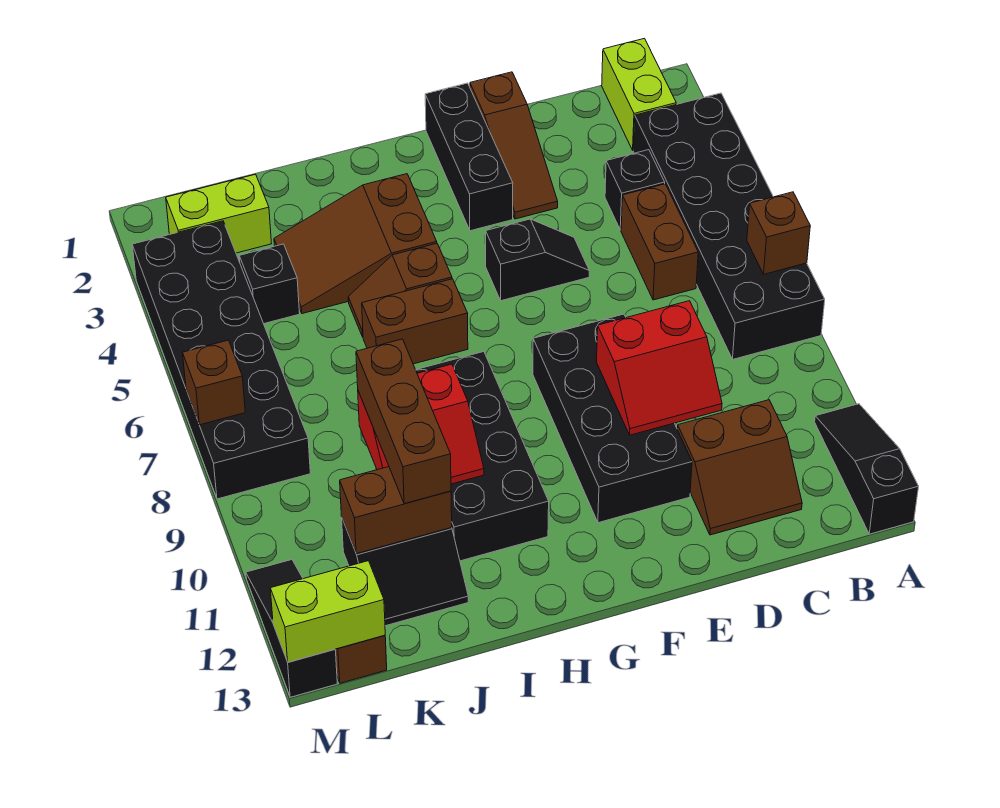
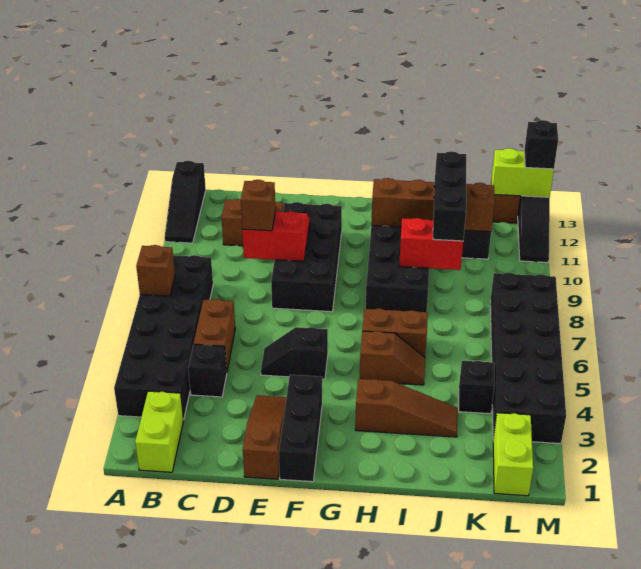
brown 2x3 slope [274,174,437,314] -> brown 1x3 slope [355,379,458,437]
brown 1x3 brick [356,339,451,504] -> black 1x3 brick [433,151,466,241]
brown 1x2 brick [340,467,452,554] -> brown 1x4 brick [371,178,495,232]
lime 1x2 brick [166,174,272,253] -> lime 1x2 brick turned to [493,413,533,496]
brown 1x1 brick [183,340,245,425] -> brown 1x1 brick moved to [241,180,275,231]
none -> black 1x1 brick [524,120,558,169]

